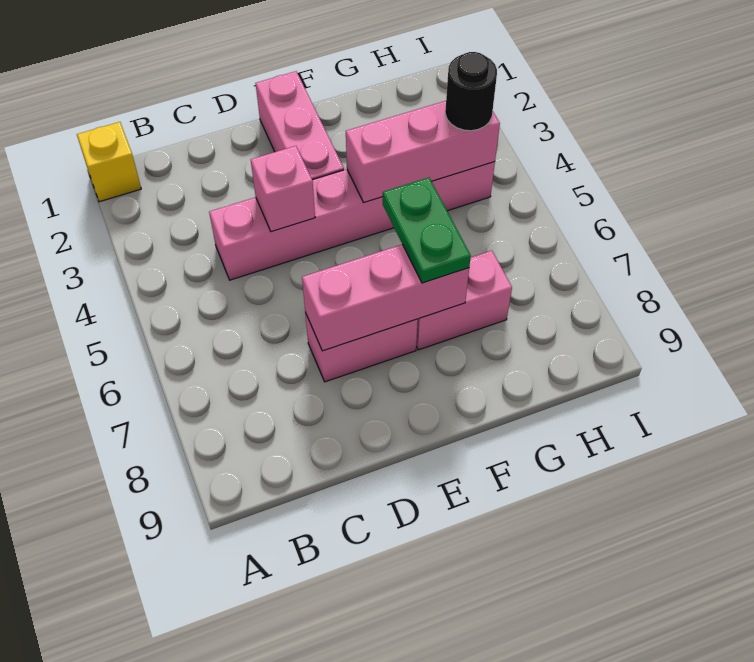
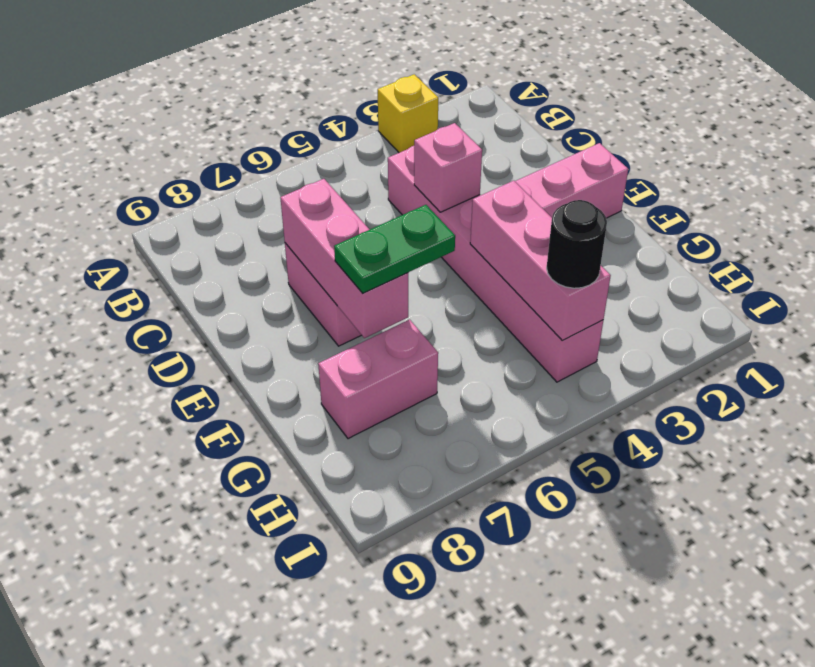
yellow 1x1 brick [77,122,141,202] -> yellow 1x1 brick moved to [378,74,438,153]
pink 1x2 brick [416,251,512,350] -> pink 1x2 brick turned to [318,320,438,439]

